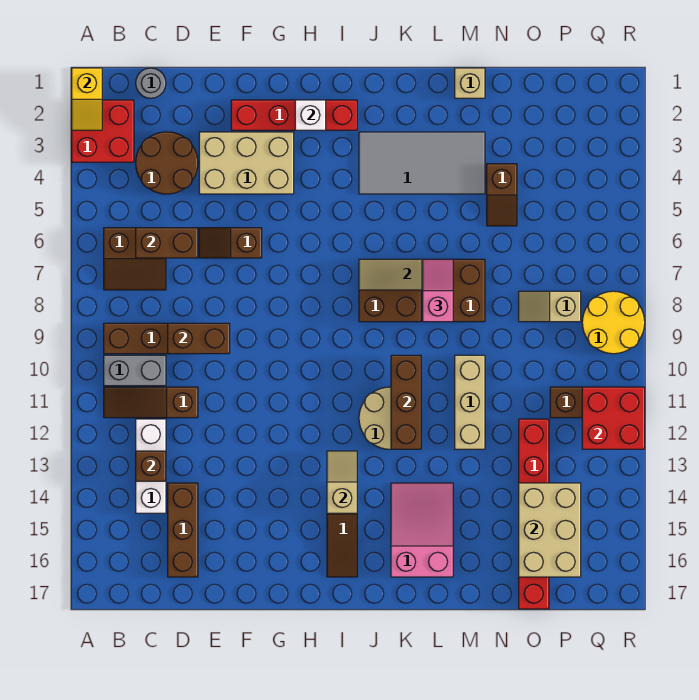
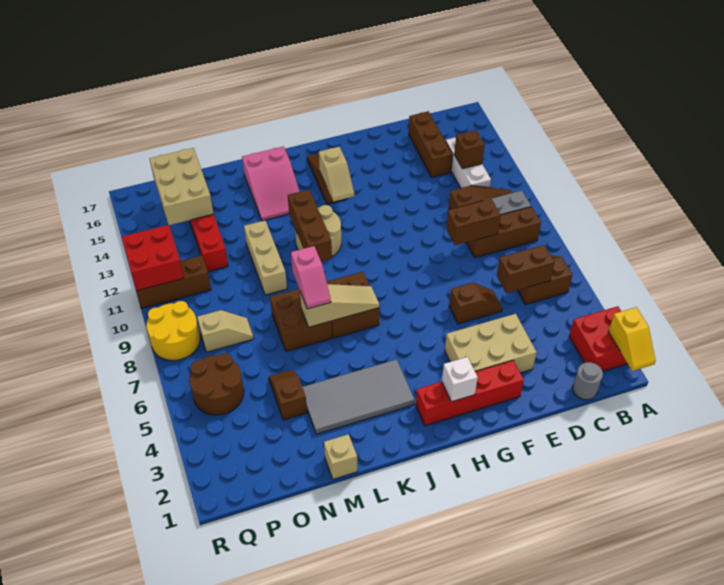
yellow 1x2 slope [72,68,102,130] -> yellow 1x2 slope turned to [608,307,656,371]
brown 2x2 round brick [136,132,198,194] -> brown 2x2 round brick moved to [189,353,244,415]

